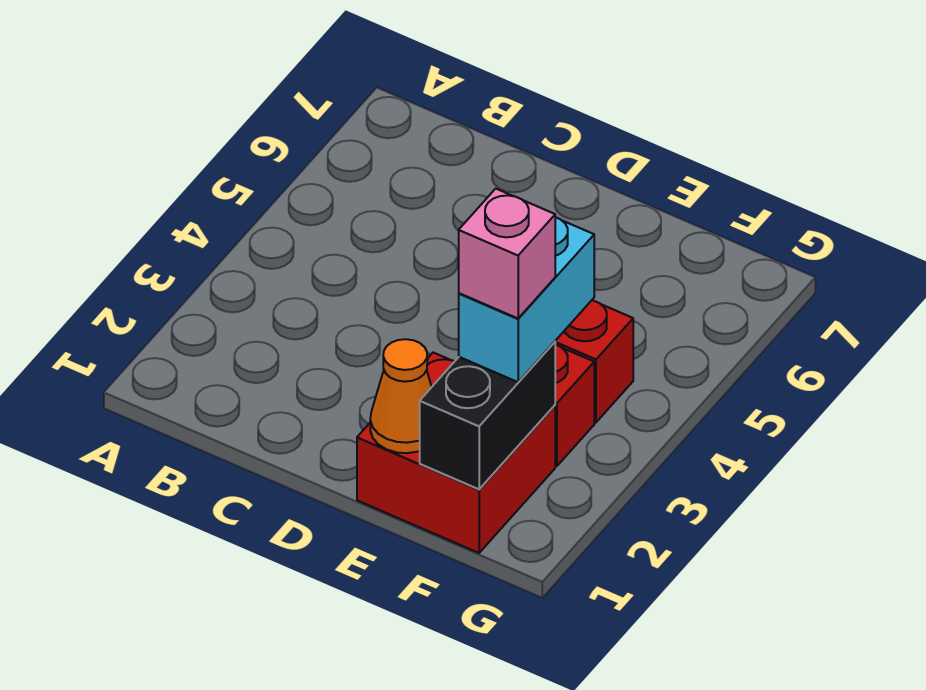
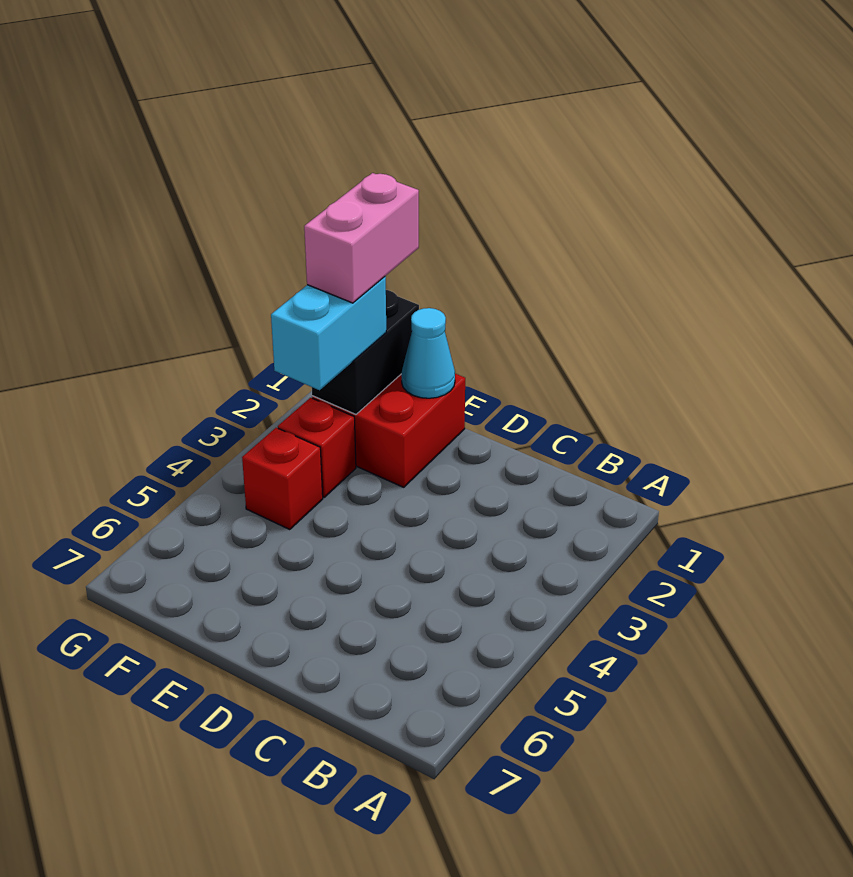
orange 1x1 cone [370,339,432,453] -> cyan 1x1 cone [401,308,455,398]
pink 1x1 brick [459,189,555,318] -> pink 1x2 brick [304,173,419,303]

